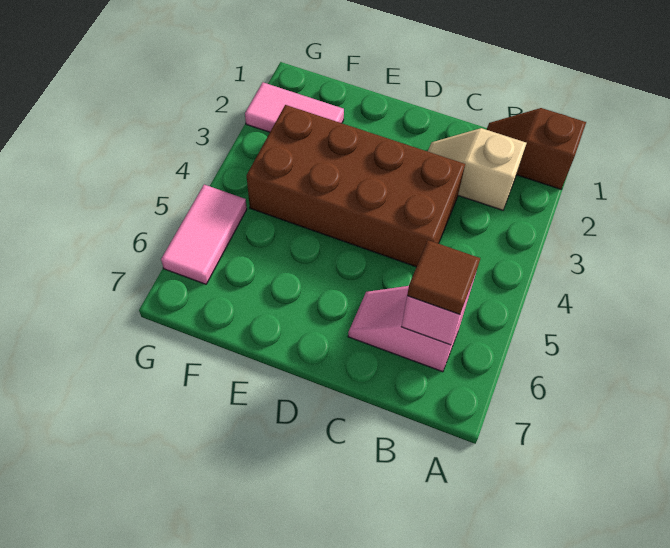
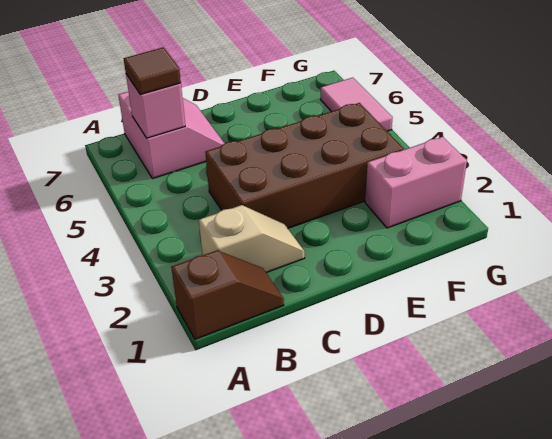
pink 1x2 slope [348,286,465,372] -> pink 2x2 slope [118,92,225,179]
pink 1x2 tile [245,82,344,132] -> pink 1x2 brick [365,137,467,228]

